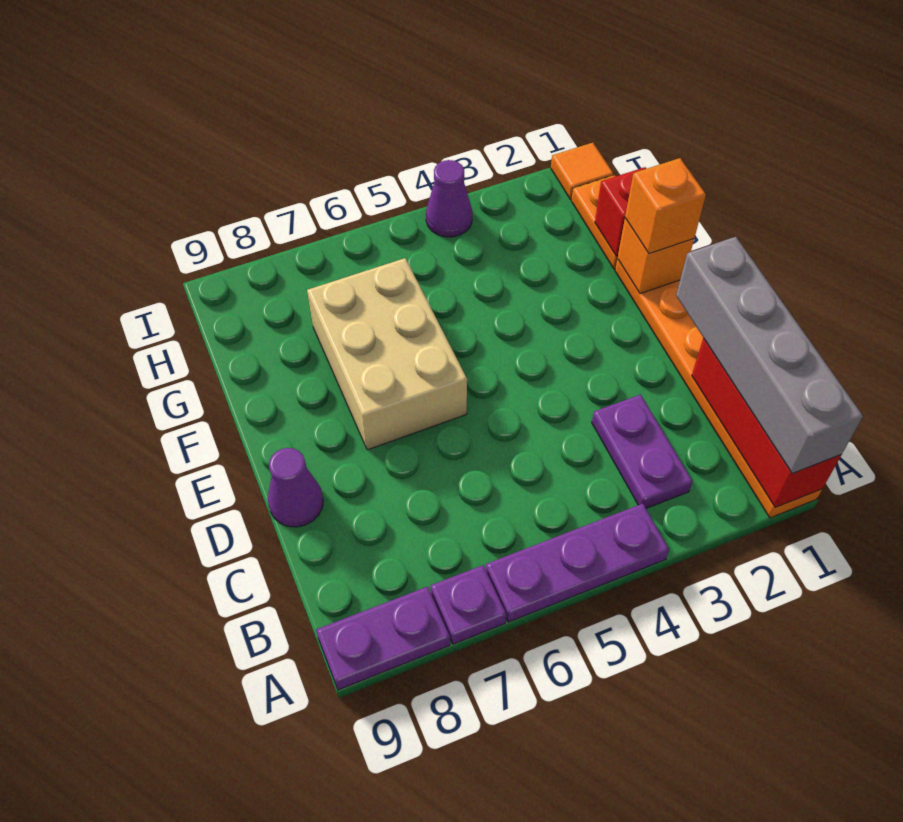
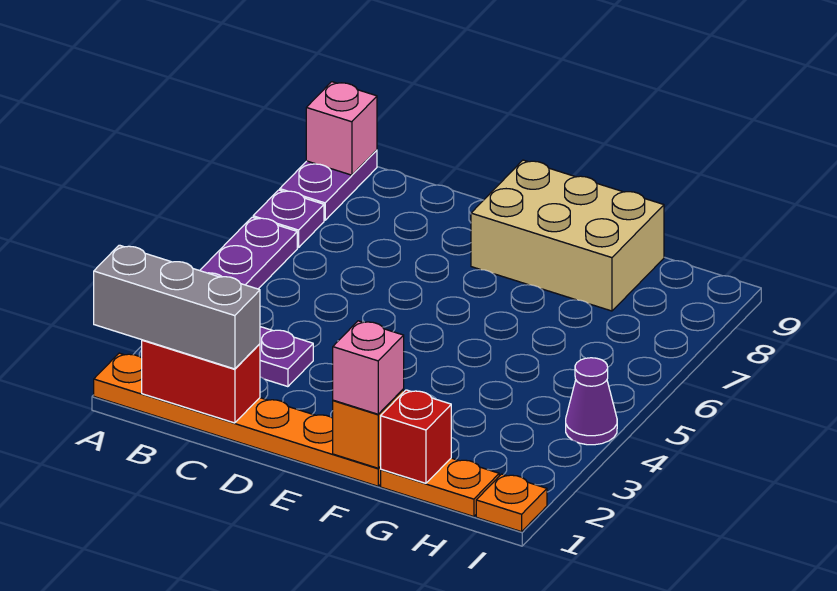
red 1x3 brick [692,338,841,507] -> red 1x2 brick [142,340,260,423]
grey 1x4 brick [676,237,863,473] -> grey 1x3 brick [94,245,260,369]
none -> pink 1x1 brick [306,82,377,175]
purple 1x1 cone [268,448,323,527] -> none
tan 2x3 brick [307,258,467,450] -> tan 2x3 brick moved to [471,160,664,311]
orange 1x1 brick [625,158,706,254] -> pink 1x1 brick [333,321,404,414]
orange 1x1 tile [551,143,613,199] -> orange 1x1 plate [476,474,547,532]

